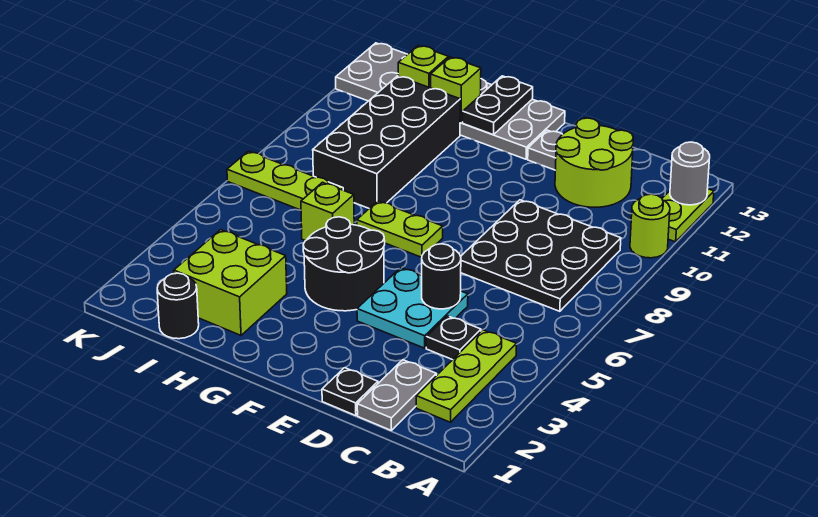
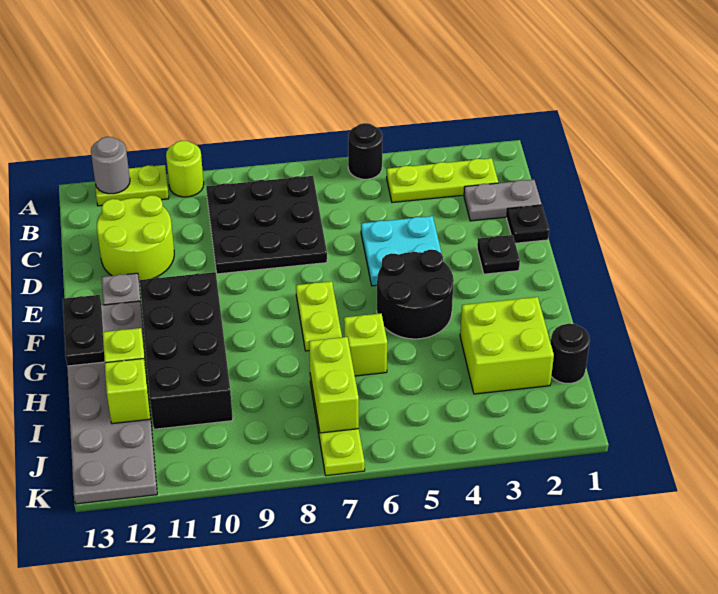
black 1x1 plate [426,316,481,360] -> black 1x1 plate moved to [477,235,520,274]
black 1x1 round brick [422,244,461,309] -> black 1x1 round brick moved to [348,123,383,179]
black 1x2 plate [463,76,533,135] -> black 1x2 plate turned to [63,295,105,366]
black 2x4 brick [313,76,460,208] -> black 2x4 brick turned to [140,272,233,429]
none -> lime 1x2 brick [309,337,359,433]

